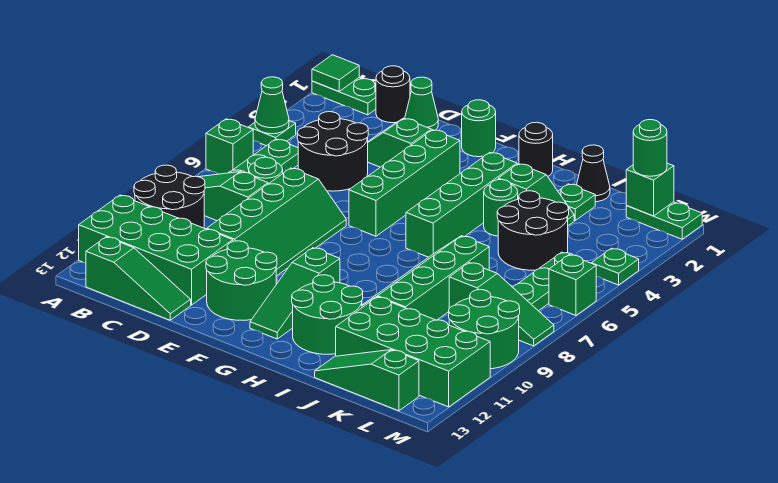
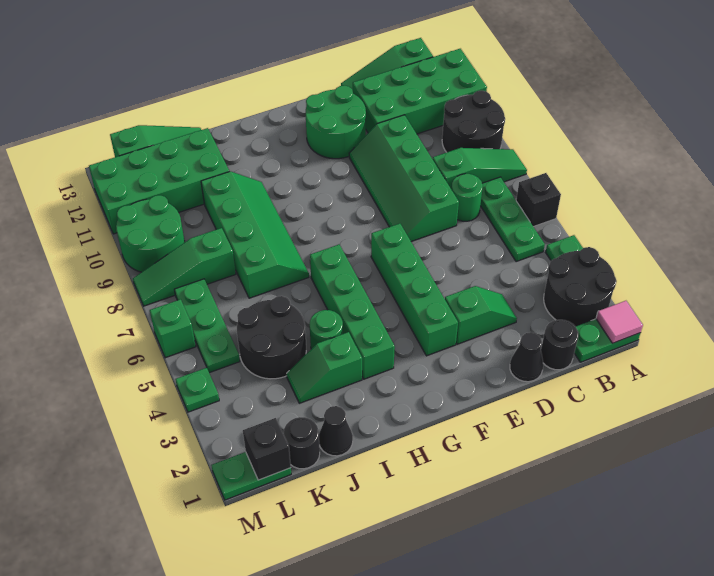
green 1x1 tile [312,55,359,91] -> pink 1x1 tile [596,301,643,343]
green 1x1 cone [255,77,289,134] -> none
green 1x1 brick [206,119,253,174] -> black 1x1 brick [516,173,561,227]
black 2x2 round brick [297,112,368,191] -> black 2x2 round brick moved to [544,247,617,327]
green 1x1 cone [405,77,438,131] -> black 1x1 cone [510,332,543,382]
green 1x1 round brick [462,100,496,157] -> none
green 1x3 slope [250,248,340,339] -> none
black 1x1 round brick [519,122,553,176] -> black 1x1 round brick moved to [284,417,320,469]
green 2x2 round brick [292,275,363,354] -> none
green 1x1 plate [558,184,595,220] -> none
green 1x1 brick [626,163,674,216] -> black 1x1 brick [243,418,291,480]
green 1x1 round brick [633,120,667,176] -> none

